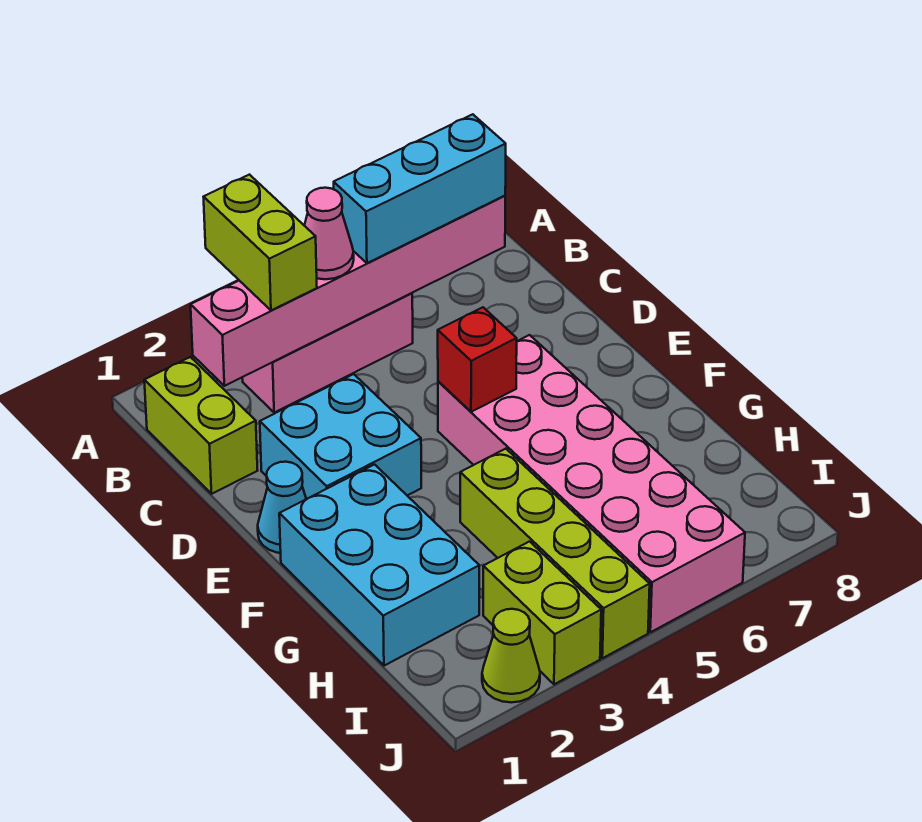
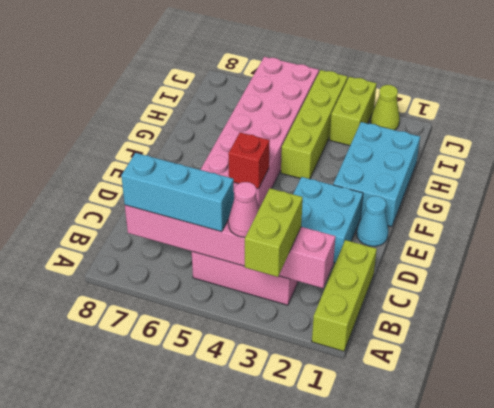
lime 1x2 brick [144,357,258,494] -> lime 1x3 brick [312,240,377,351]

